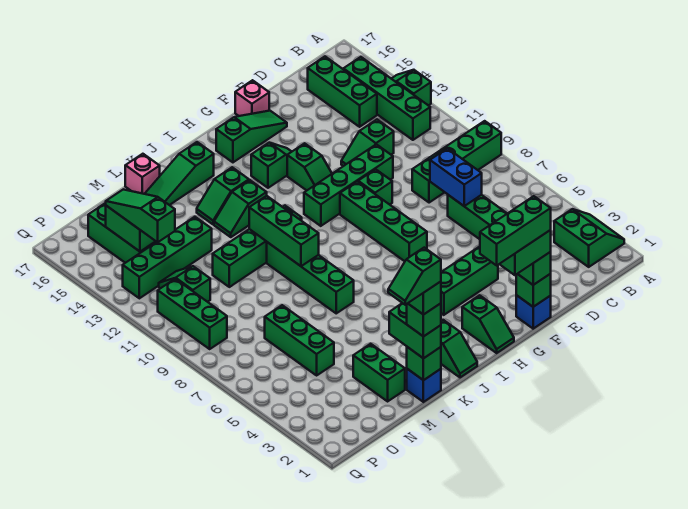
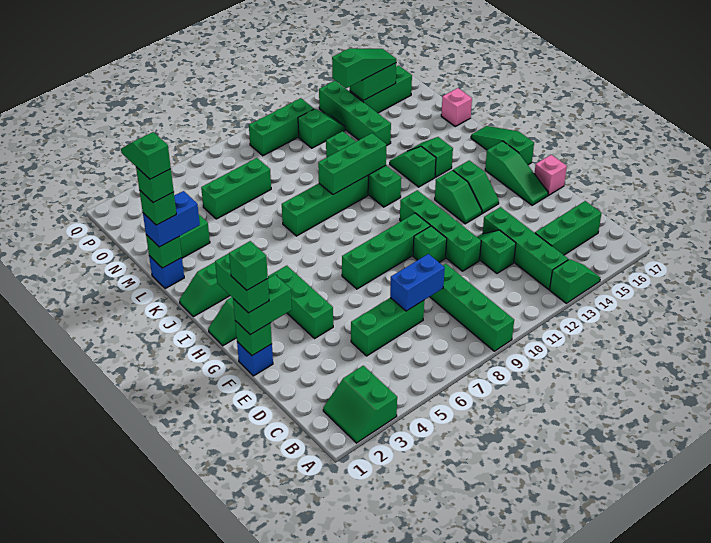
green 2x2 slope [554,209,624,267] -> green 2x2 slope turned to [323,366,397,443]
green 1x4 brick [343,57,430,140] -> green 1x4 brick turned to [482,207,568,289]
green 1x3 brick [480,196,551,265] -> green 1x1 brick [229,241,268,290]
green 1x2 slope [287,143,332,190] -> green 1x2 slope turned to [435,170,482,224]
green 1x3 slope [145,142,214,205] -> green 1x3 slope moved to [471,126,534,165]
green 1x2 brick [389,303,441,358] -> blue 1x2 brick [143,191,200,247]

